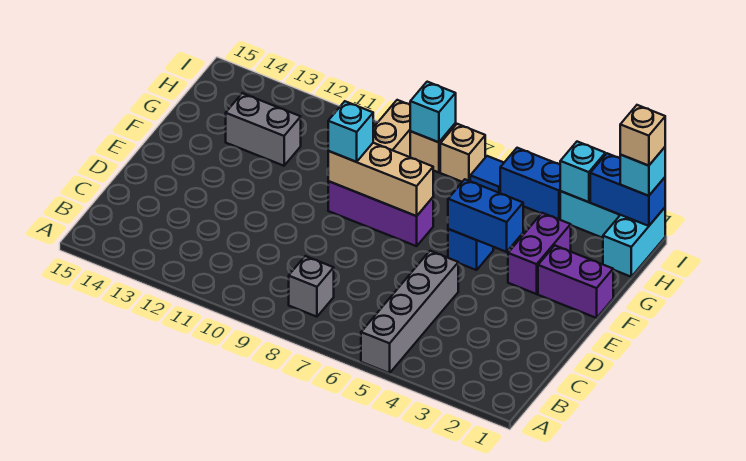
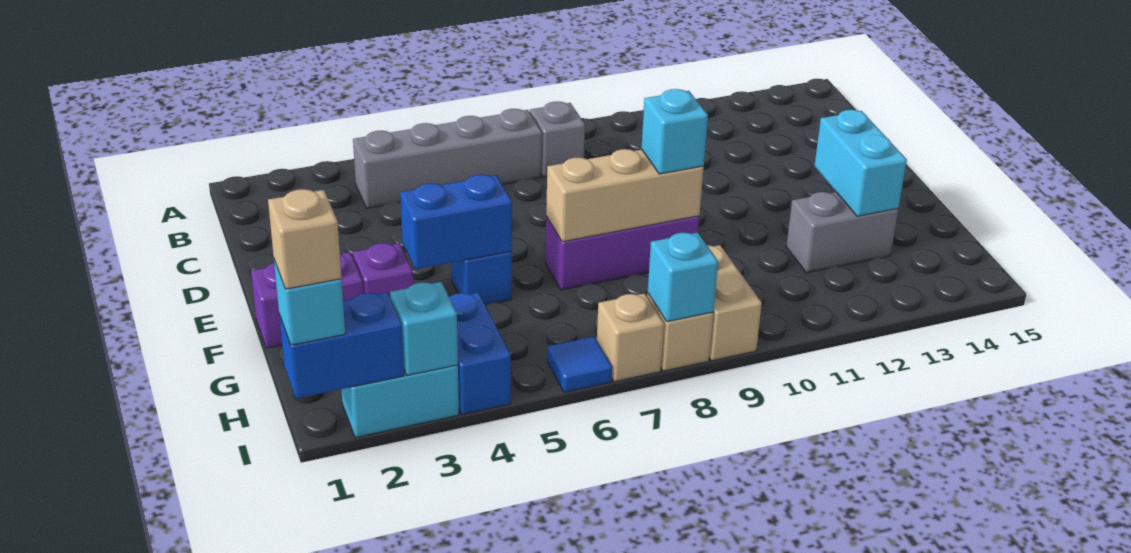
grey 1x4 brick [361,251,458,373] -> grey 1x4 brick turned to [353,109,542,208]
purple 1x2 brick [508,213,571,294] -> purple 1x1 brick [353,243,413,297]
cyan 1x2 brick [603,208,665,277] -> cyan 1x2 brick moved to [814,110,907,216]
blue 1x2 brick [500,148,560,220] -> blue 1x2 brick turned to [449,292,511,415]

